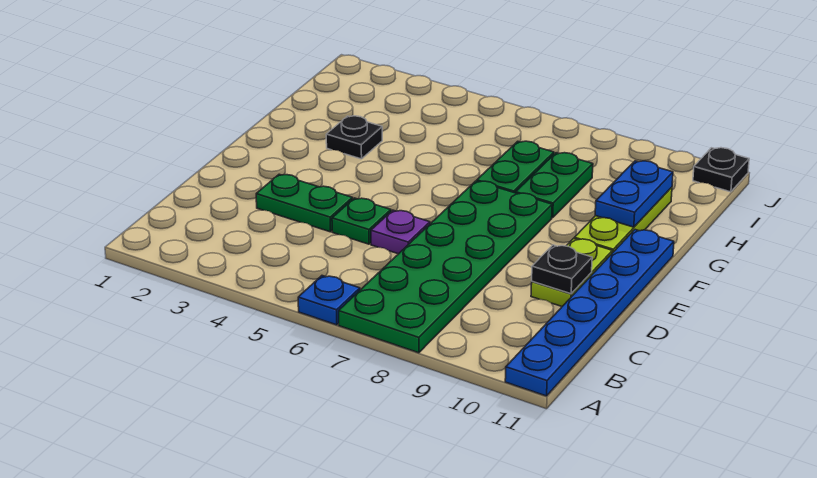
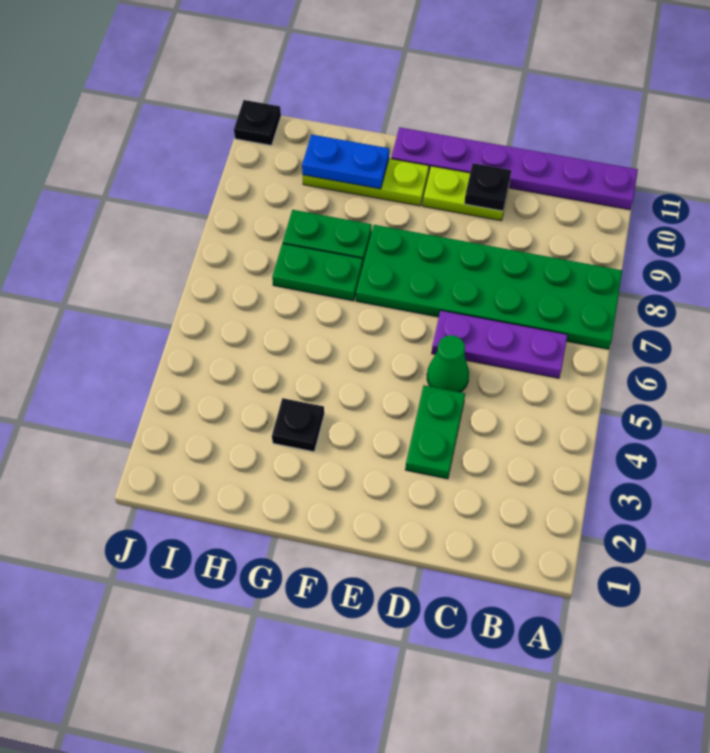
blue 1x1 plate [298,276,360,325] -> none
blue 1x6 plate [505,230,674,396] -> purple 1x6 plate [391,127,638,210]
green 1x1 plate [332,198,391,244] -> green 1x1 cone [427,335,469,392]
purple 1x1 plate [371,210,430,254] -> purple 1x3 plate [432,311,567,378]

